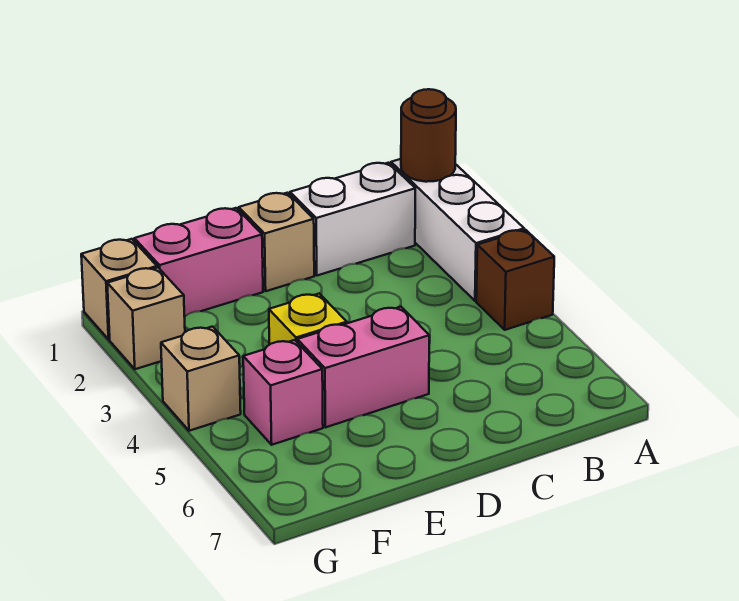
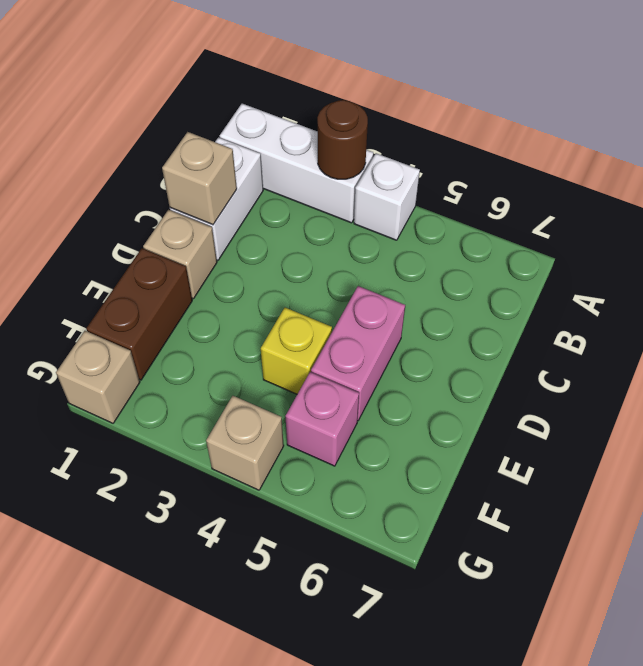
brown 1x1 round brick [401,89,456,182] -> brown 1x1 round brick moved to [317,100,368,179]
brown 1x1 brick [476,230,554,330] -> white 1x1 brick [354,153,420,240]
pink 1x2 brick [134,208,263,316] -> brown 1x2 brick [86,248,192,380]
tan 1x1 brick [107,268,185,369] -> tan 1x1 brick moved to [162,132,237,225]

